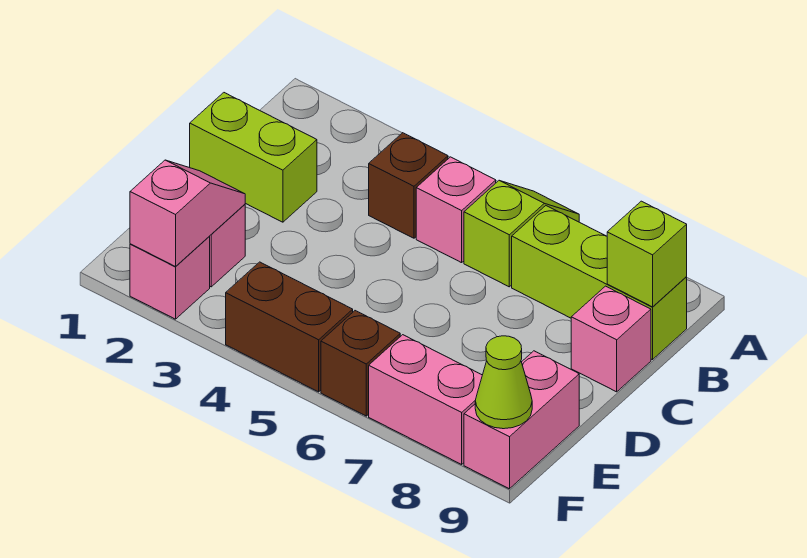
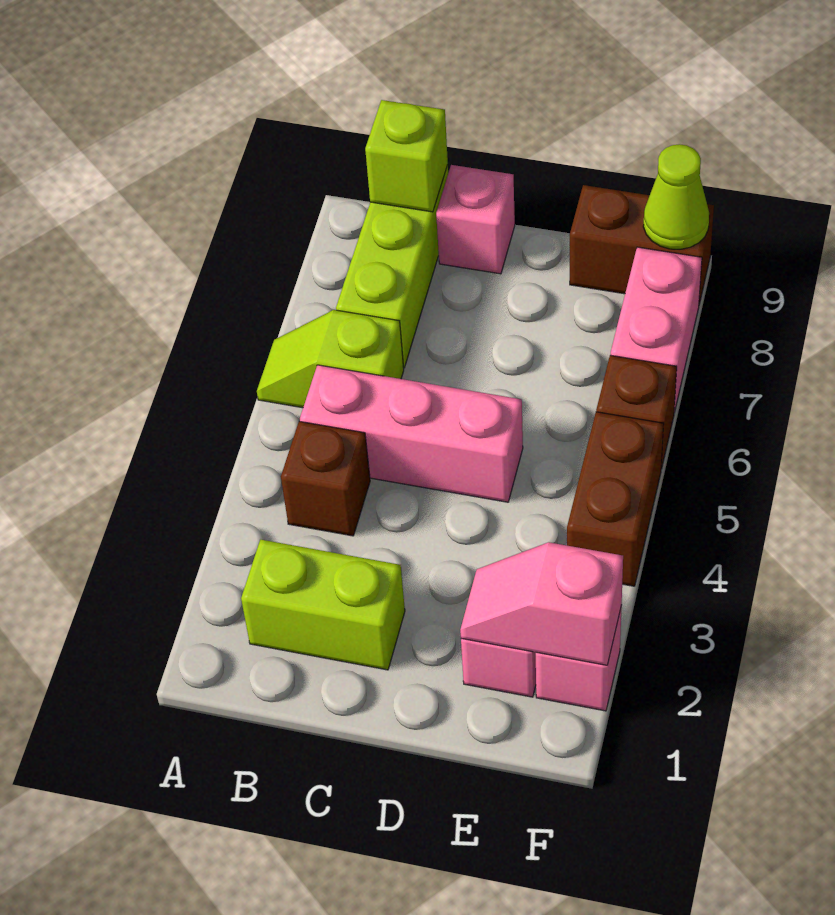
pink 1x1 brick [416,157,496,263] -> pink 1x3 brick [300,365,523,502]
lime 1x2 brick [190,93,317,222] -> lime 1x2 brick turned to [241,540,405,670]
pink 1x2 brick [464,351,579,489] -> brown 1x2 brick [570,185,714,304]

